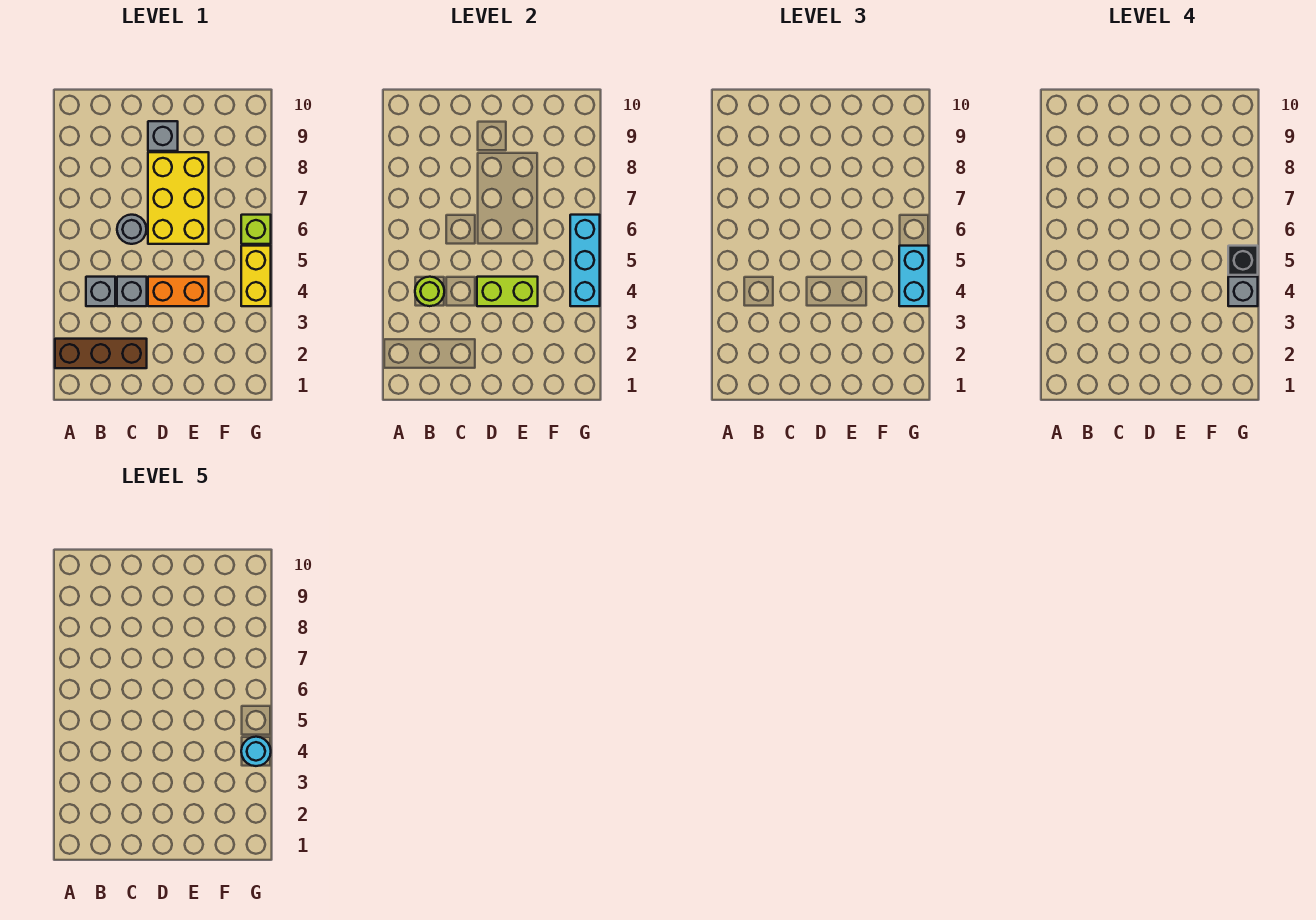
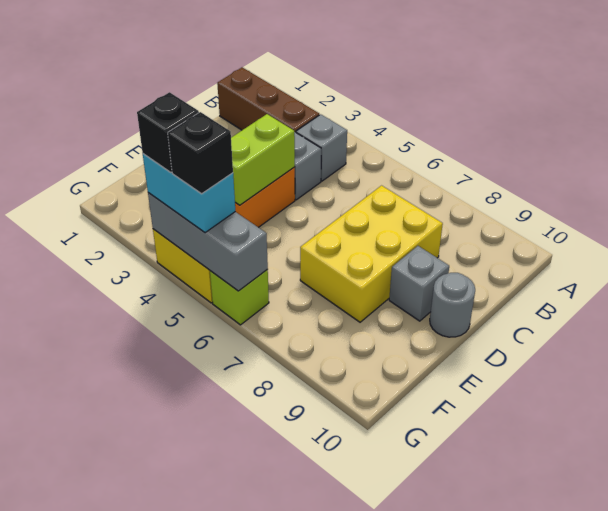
brown 1x3 brick [55,339,147,368] -> brown 1x3 brick turned to [217,67,319,132]
lime 1x1 round brick [415,277,444,306] -> none
grey 1x1 round brick [117,215,147,244] -> grey 1x1 round brick moved to [430,273,475,337]
yellow 2x3 brick [148,152,209,244] -> yellow 2x3 brick turned to [300,186,443,322]
cyan 1x3 brick [570,215,600,306] -> grey 1x3 brick [148,193,268,291]
grey 1x1 brick [1228,277,1258,306] -> black 1x1 brick [137,92,199,172]
cyan 1x1 round brick [241,737,271,766] -> none

